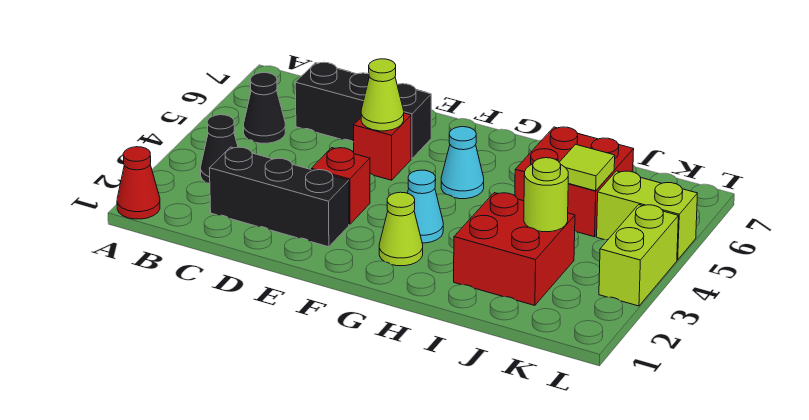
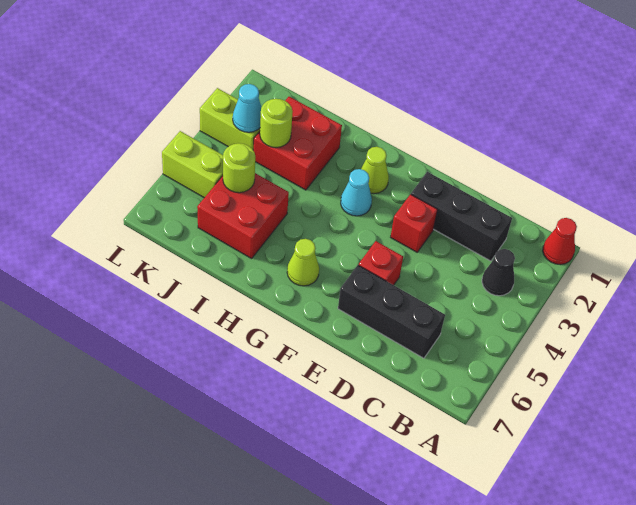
black 1x1 cone [244,73,285,143] -> none
lime 1x1 cone [361,59,404,131] -> lime 1x1 cone moved to [287,239,319,286]
cyan 1x1 cone [441,127,484,199] -> cyan 1x1 cone moved to [233,84,261,132]
lime 1x1 tile [559,144,615,191] -> lime 1x1 round brick [223,143,255,193]
lime 1x2 brick [599,205,678,306] -> lime 1x2 brick turned to [200,88,260,149]

